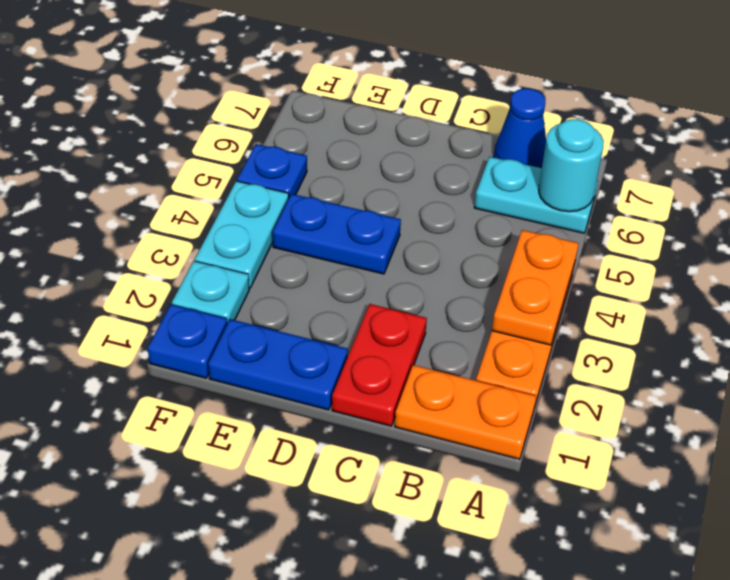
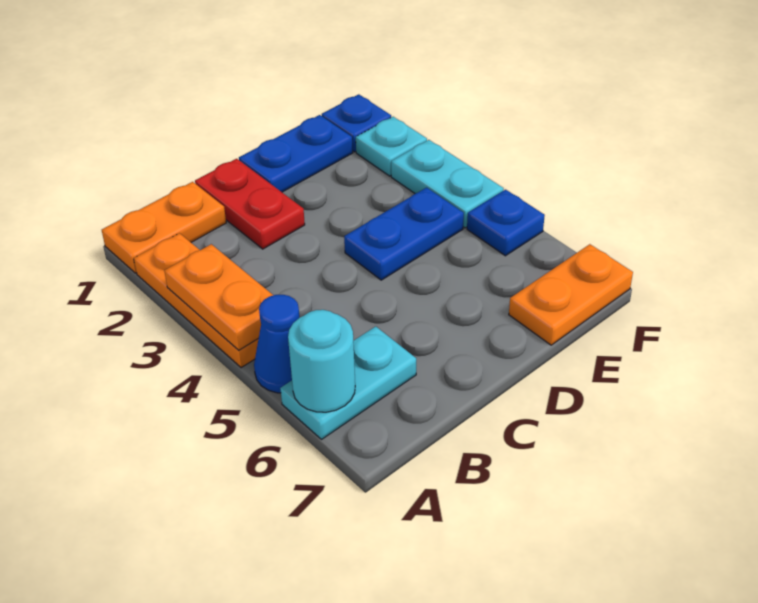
blue 1x1 cone [494,89,546,168] -> blue 1x1 cone moved to [254,295,299,393]
none -> orange 1x2 plate [509,244,633,345]

